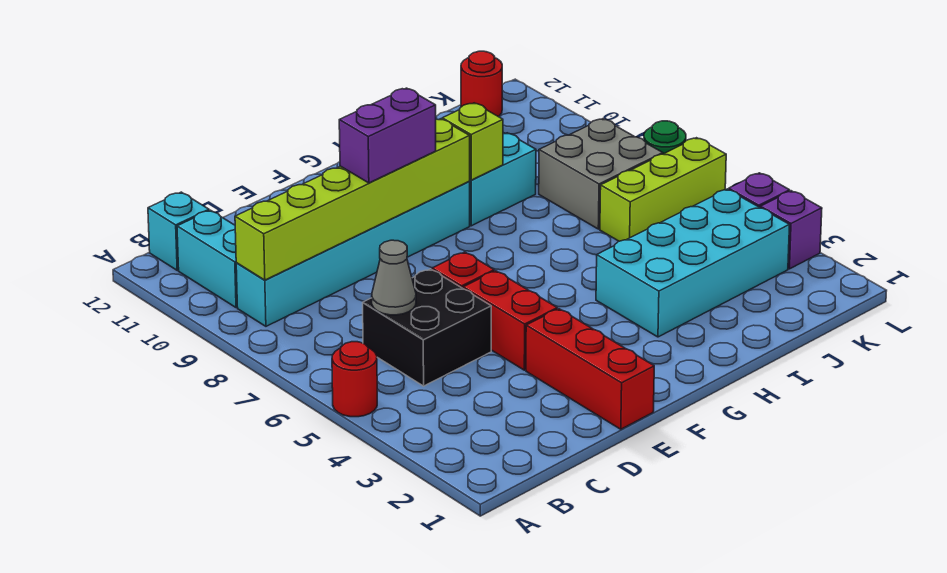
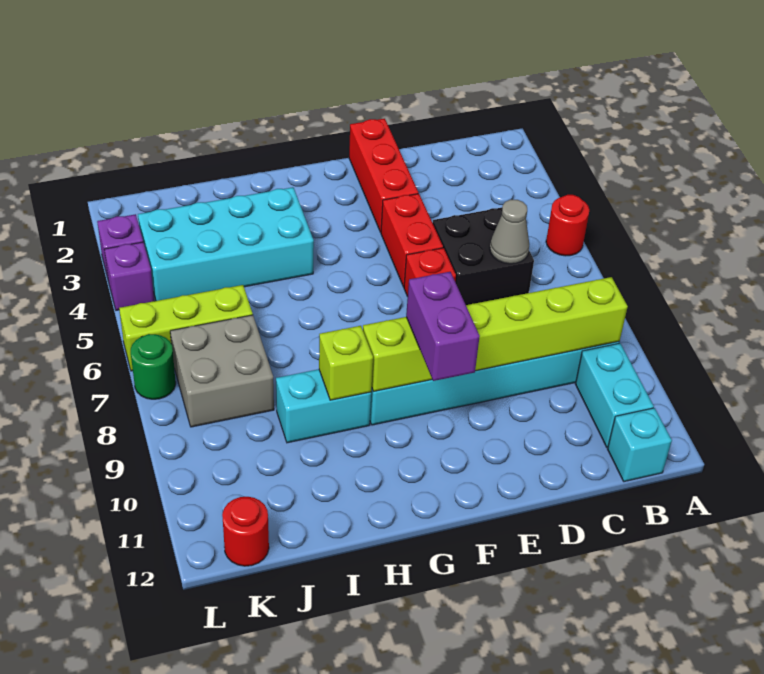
purple 1x2 brick [339,88,436,183] -> purple 1x2 brick turned to [406,272,480,381]

